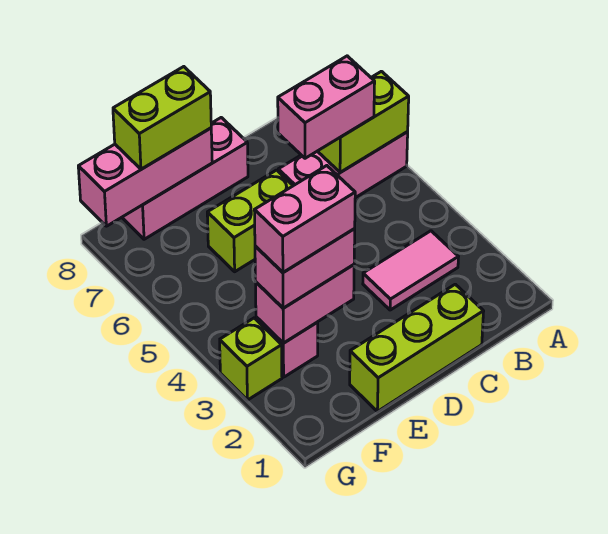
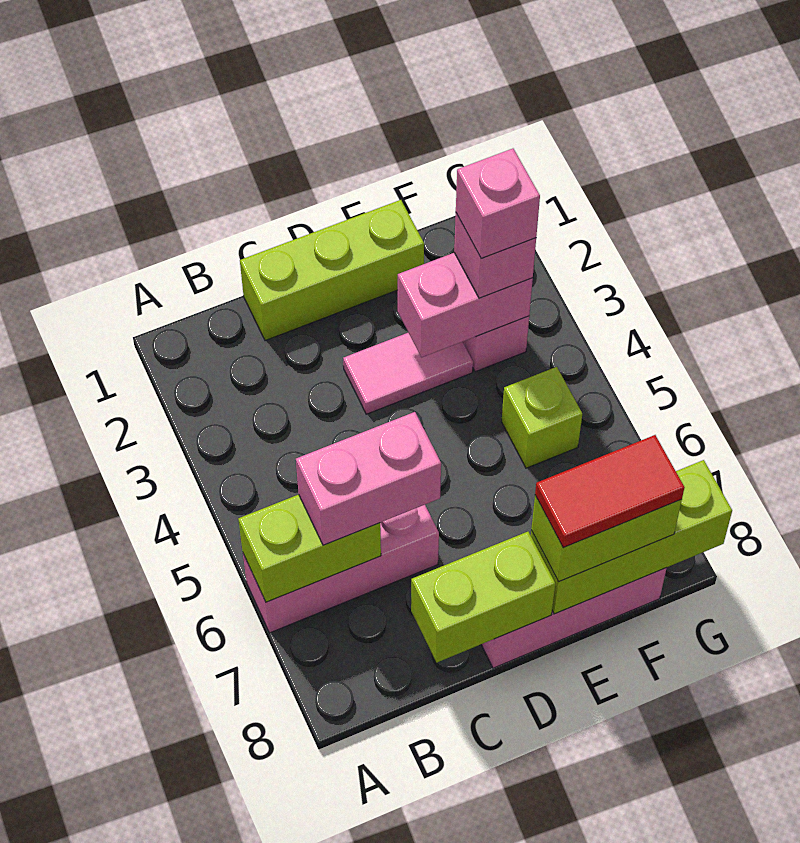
pink 1x2 tile [363,231,458,310] -> pink 1x2 tile moved to [343,333,473,414]
lime 1x2 brick [207,170,293,272] -> lime 1x2 brick moved to [411,532,555,662]
pink 1x2 brick [255,229,355,308] -> pink 1x1 brick [454,213,536,298]
pink 1x2 brick [254,166,355,272] -> pink 1x1 brick [456,149,540,258]
pink 1x3 brick [78,128,212,226] -> lime 1x3 brick [531,460,732,614]
none -> red 1x2 tile [535,435,685,548]
lime 1x1 brick [220,318,282,400] -> lime 1x1 brick moved to [501,367,582,468]

